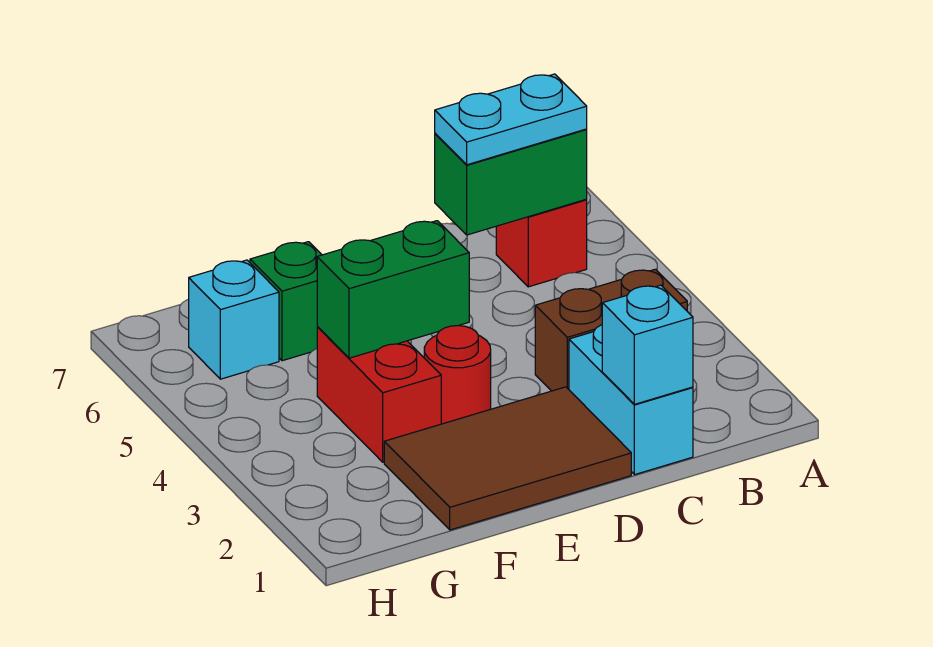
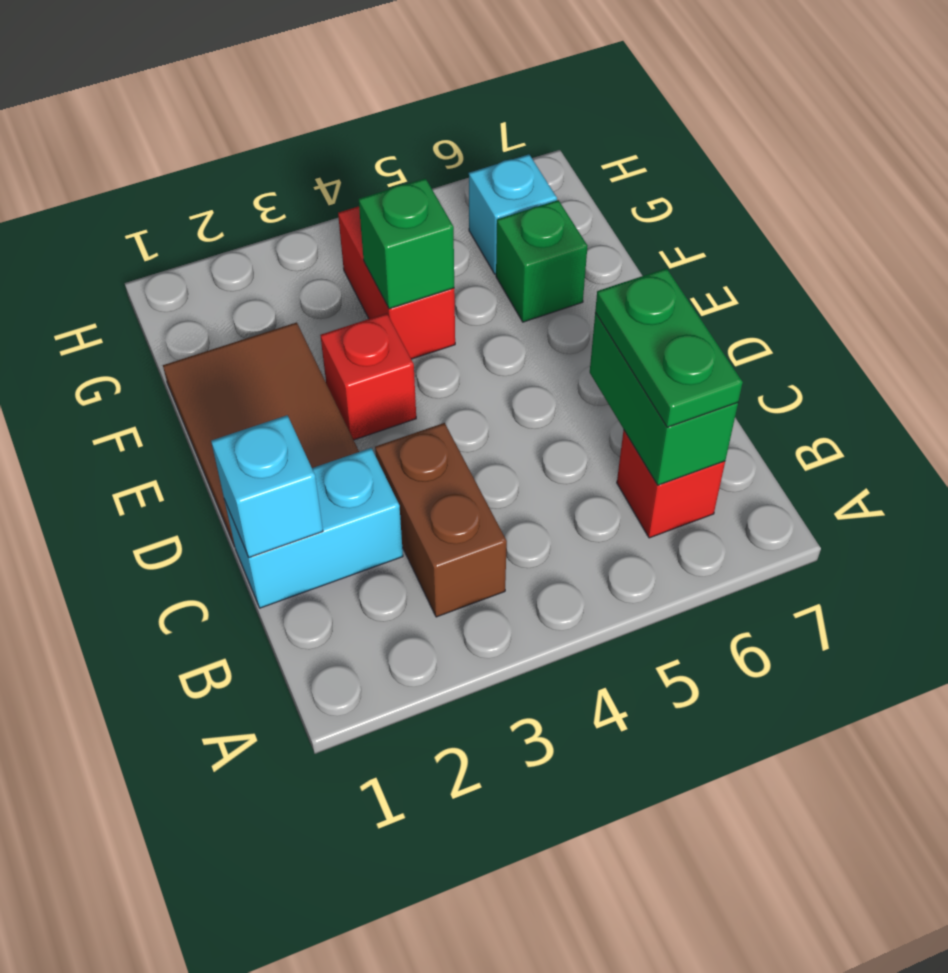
cyan 1x2 plate [435,74,587,165] -> green 1x2 plate [595,268,743,427]
red 1x1 round brick [424,326,491,424] -> red 1x1 brick [320,313,416,440]
green 1x2 brick [317,221,469,358] -> green 1x1 brick [359,178,454,309]
red 1x2 brick [317,327,441,462] -> red 1x2 brick turned to [338,206,455,359]

